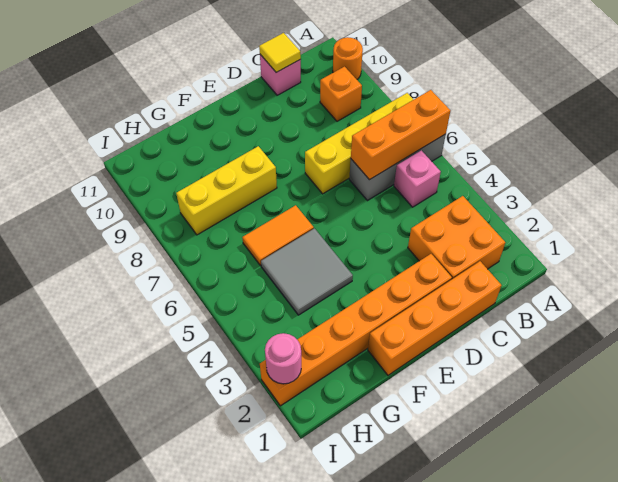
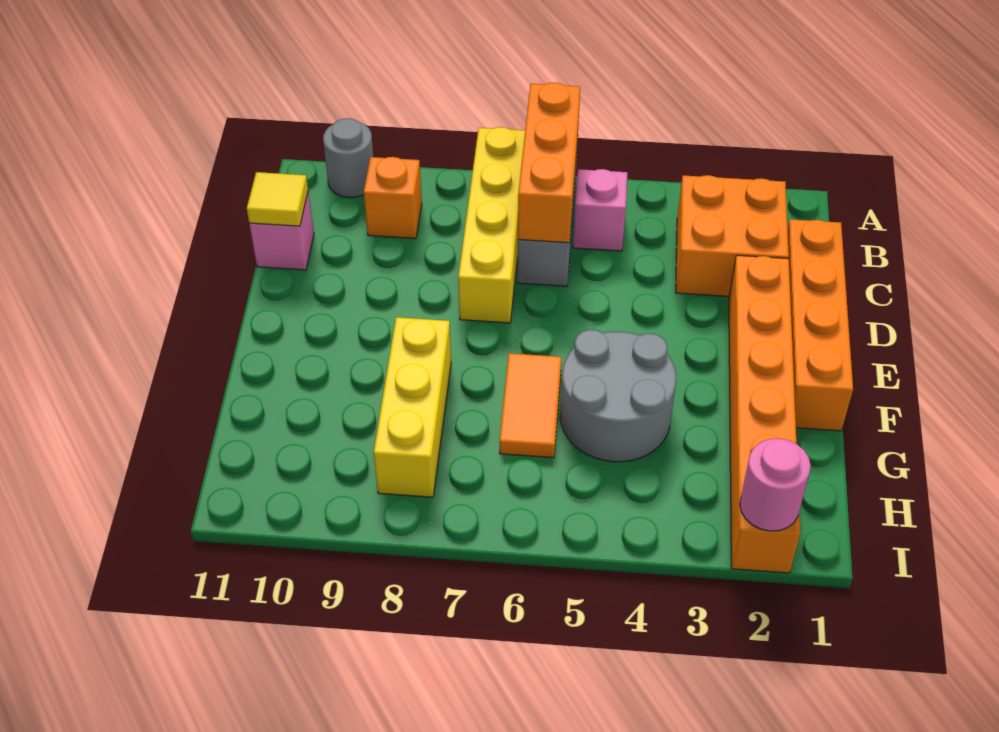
orange 1x1 round brick [333,37,363,79] -> grey 1x1 round brick [323,118,373,198]
grey 2x2 tile [261,229,353,315] -> grey 2x2 round brick [560,330,676,462]

